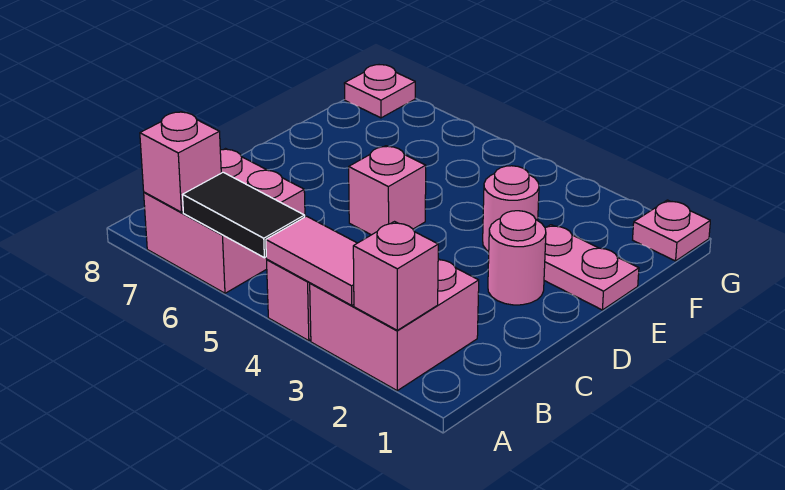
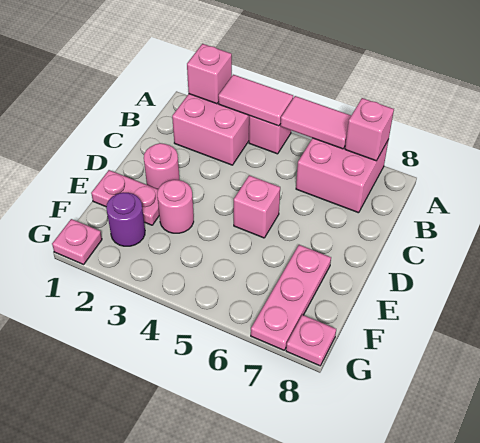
black 1x2 tile [183,172,305,258] -> pink 1x2 tile [281,96,351,149]
none -> pink 1x3 plate [251,245,331,350]
none -> purple 1x1 round brick [106,192,145,246]

